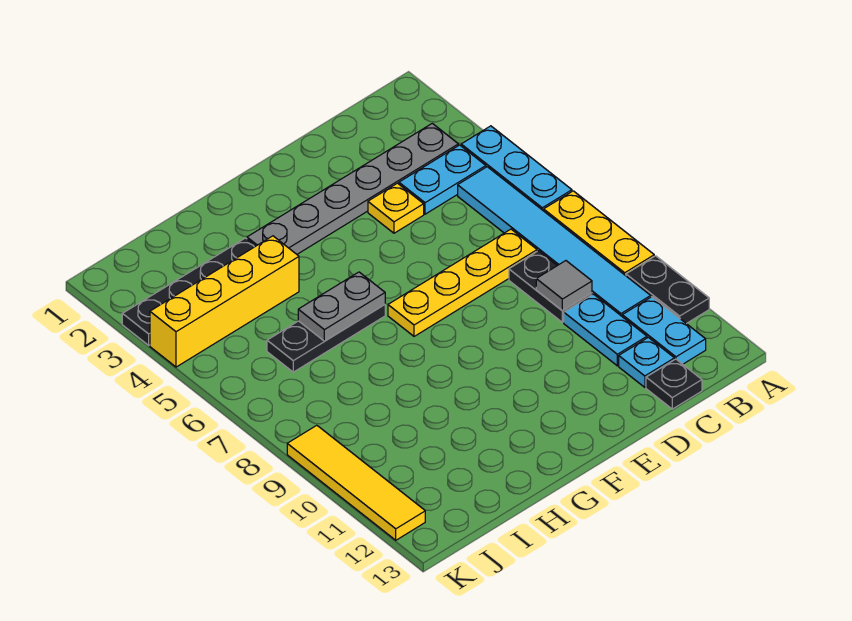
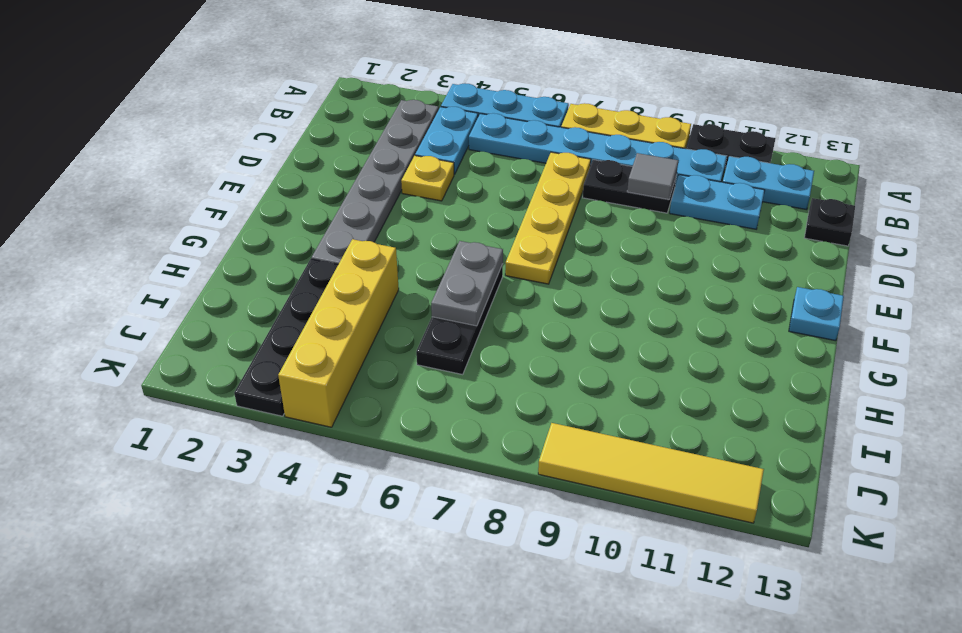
cyan 1x6 tile [458,167,651,316] -> cyan 1x6 plate [469,113,727,186]
cyan 1x1 plate [619,337,674,387] -> cyan 1x1 plate moved to [789,287,844,341]

